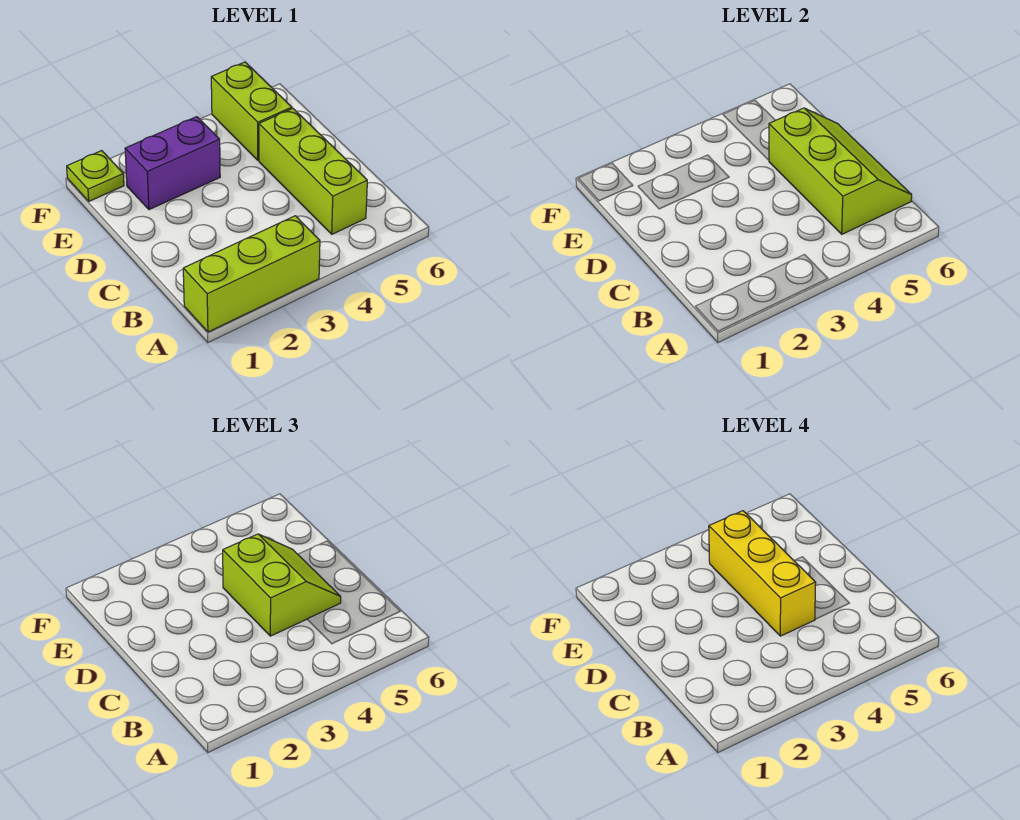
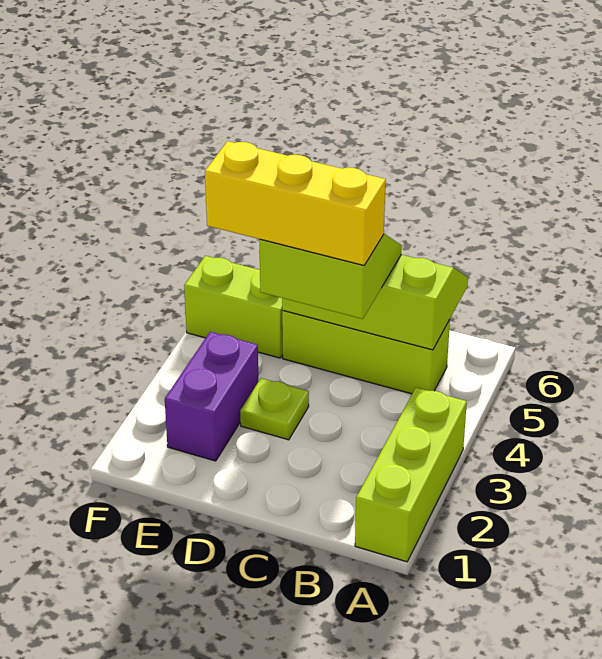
lime 1x1 plate [67,151,124,201] -> lime 1x1 plate moved to [240,378,309,440]

